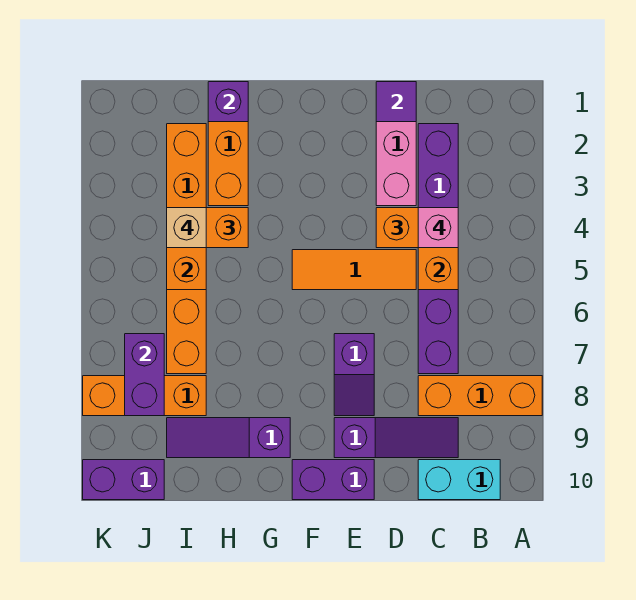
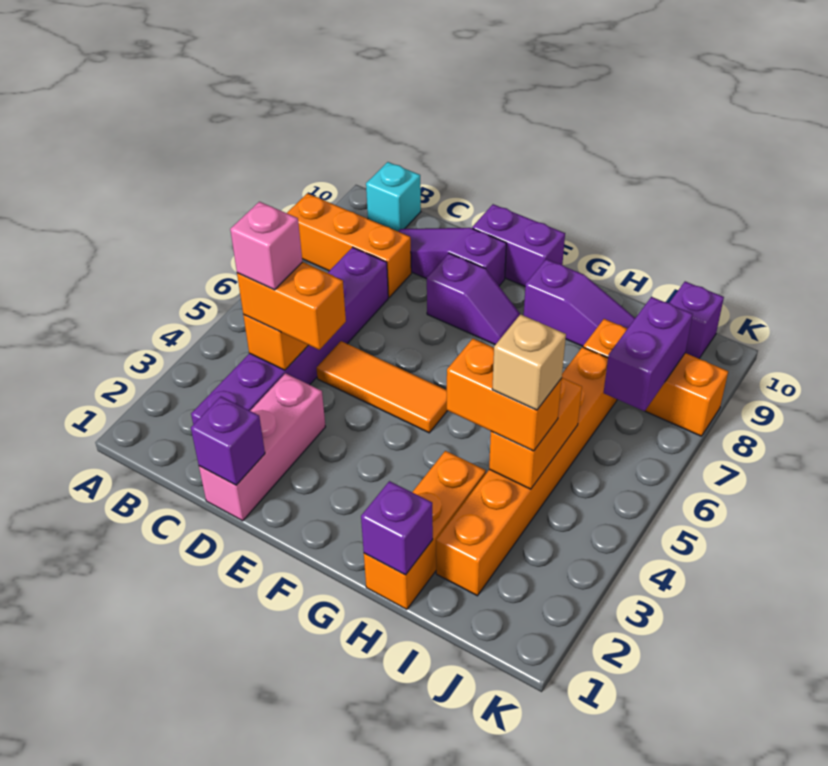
cyan 1x2 brick [418,460,500,500] -> cyan 1x1 brick [366,162,421,231]
purple 1x1 tile [376,82,416,122] -> purple 1x1 brick [191,397,265,485]
purple 1x2 slope [334,334,374,416] -> purple 1x2 slope turned to [427,253,520,345]
purple 1x2 brick [83,460,164,500] -> purple 1x1 brick [669,281,724,358]

